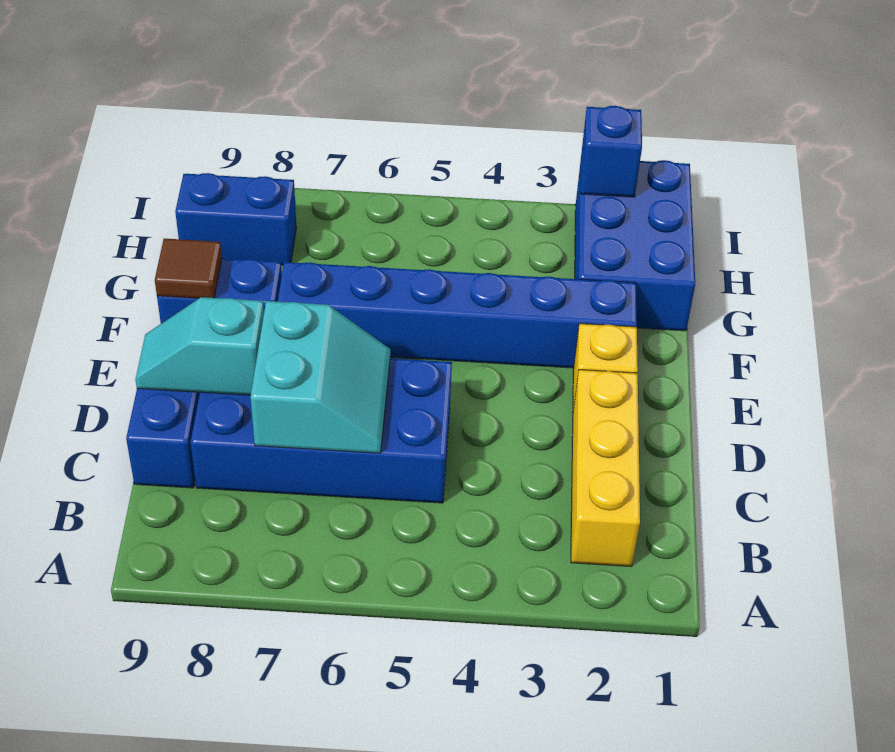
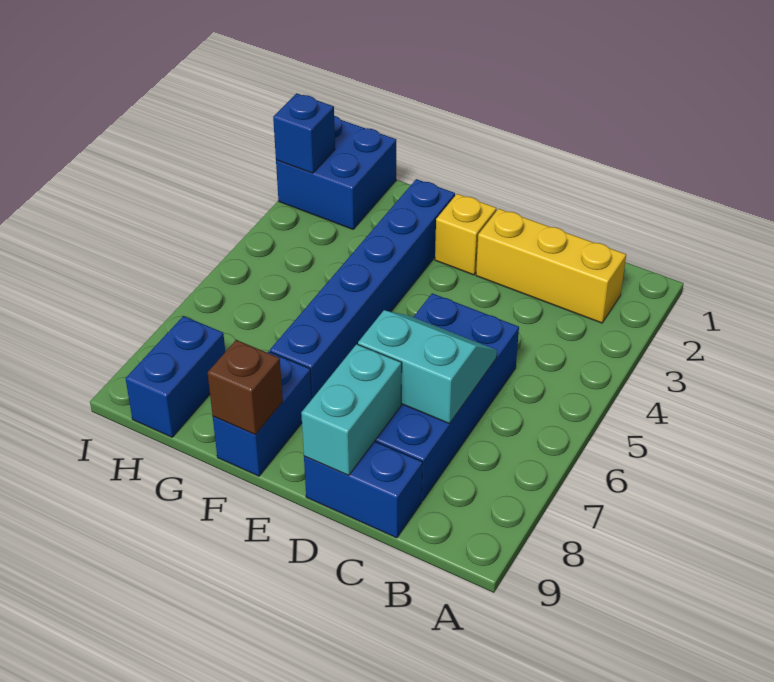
cyan 1x2 slope [135,297,264,395] -> cyan 1x2 brick [301,344,402,475]
brown 1x1 tile [155,239,222,298] -> brown 1x1 brick [208,340,283,435]
blue 2x3 brick [575,160,695,331] -> blue 2x2 brick [276,116,396,229]

